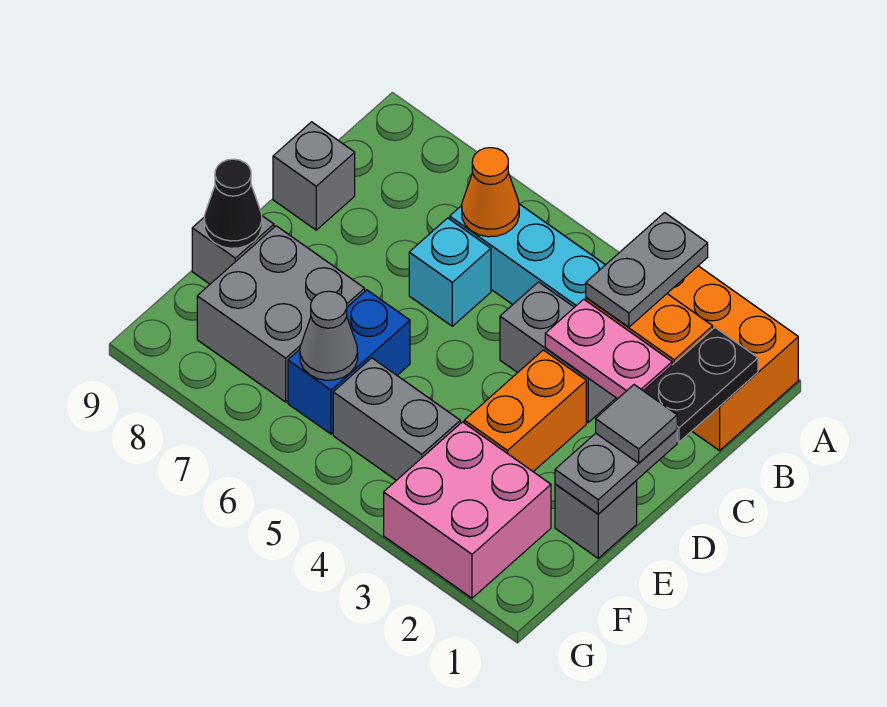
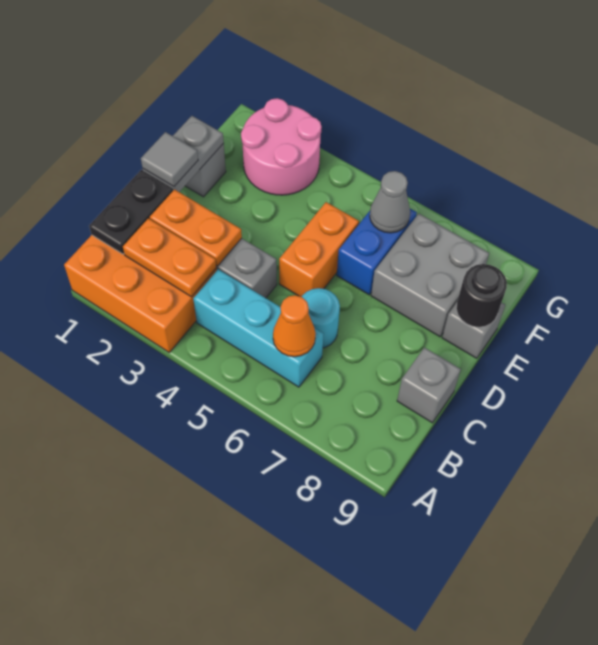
grey 1x2 plate [586,213,708,327] -> none
pink 1x2 plate [545,299,672,399] -> orange 1x2 plate [150,189,242,266]
cyan 1x1 brick [409,218,491,326] -> cyan 1x1 round brick [302,288,340,348]
orange 1x2 brick [464,350,586,472] -> orange 1x2 brick moved to [279,202,359,297]
black 1x1 cone [204,159,262,248] -> black 1x1 round brick [456,264,507,327]
pink 2x2 brick [384,422,551,598] -> pink 2x2 round brick [241,98,322,195]
grey 1x2 brick [333,358,460,480] -> none

